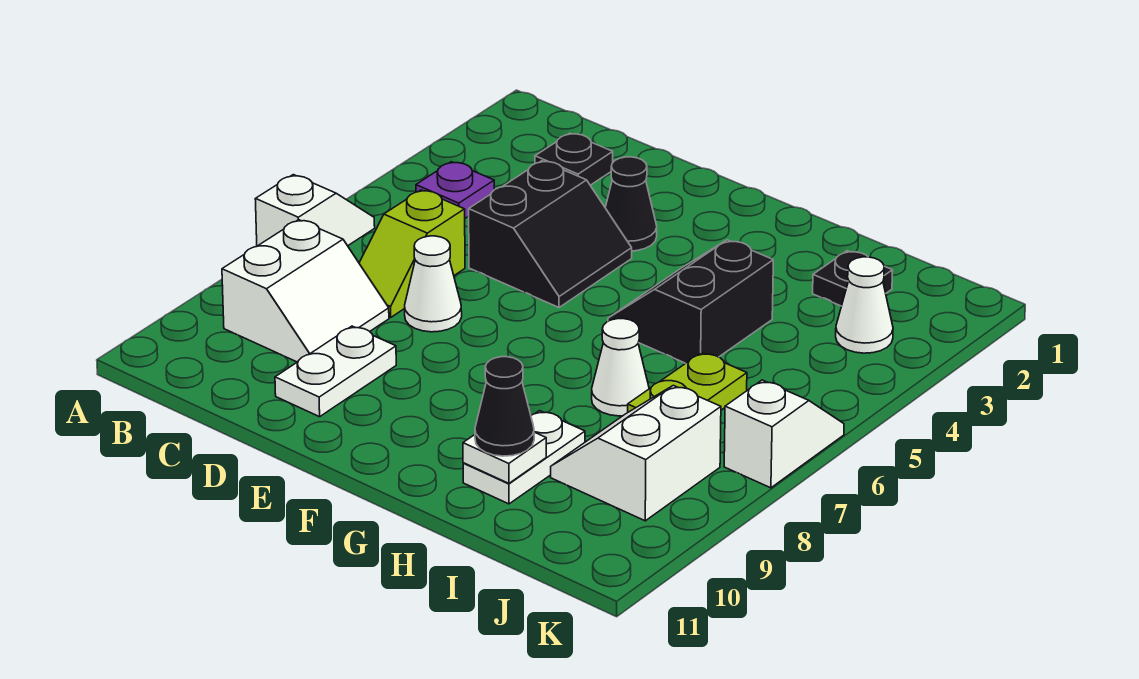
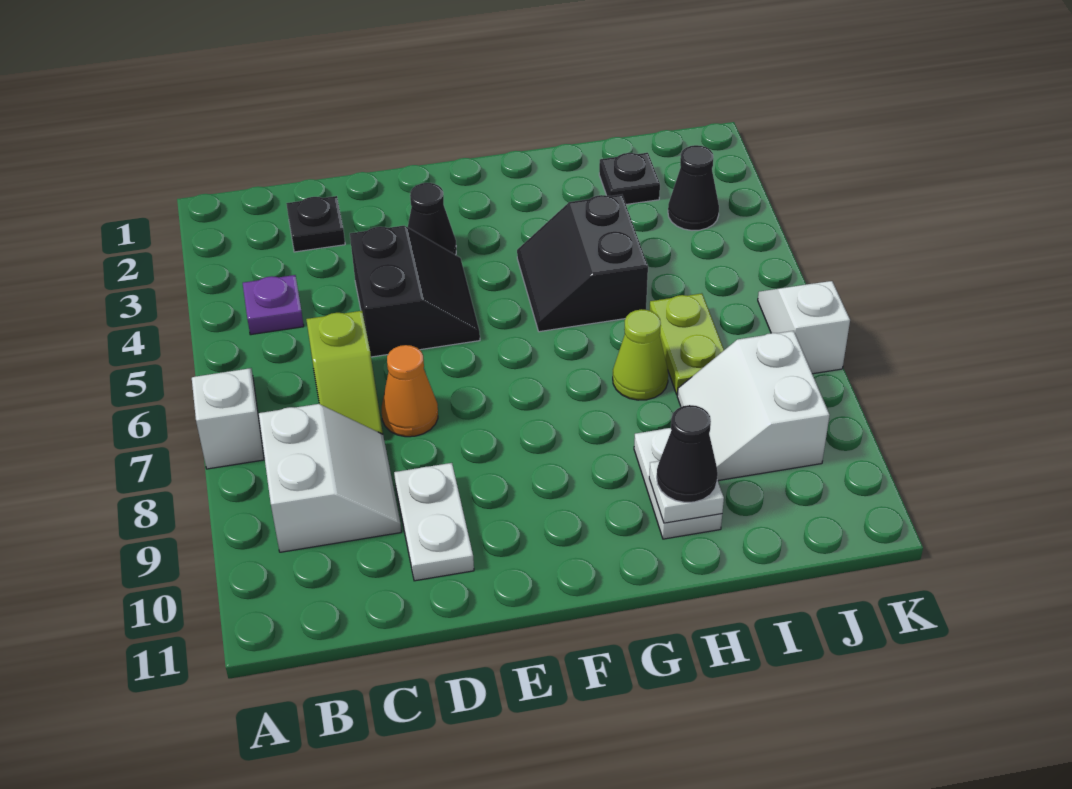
white 1x1 cone [405,236,462,332] -> orange 1x1 cone [382,345,438,437]
white 1x1 cone [592,319,649,416] -> lime 1x1 cone [613,309,668,400]
white 1x1 cone [836,257,893,353] -> black 1x1 cone [668,145,719,231]

